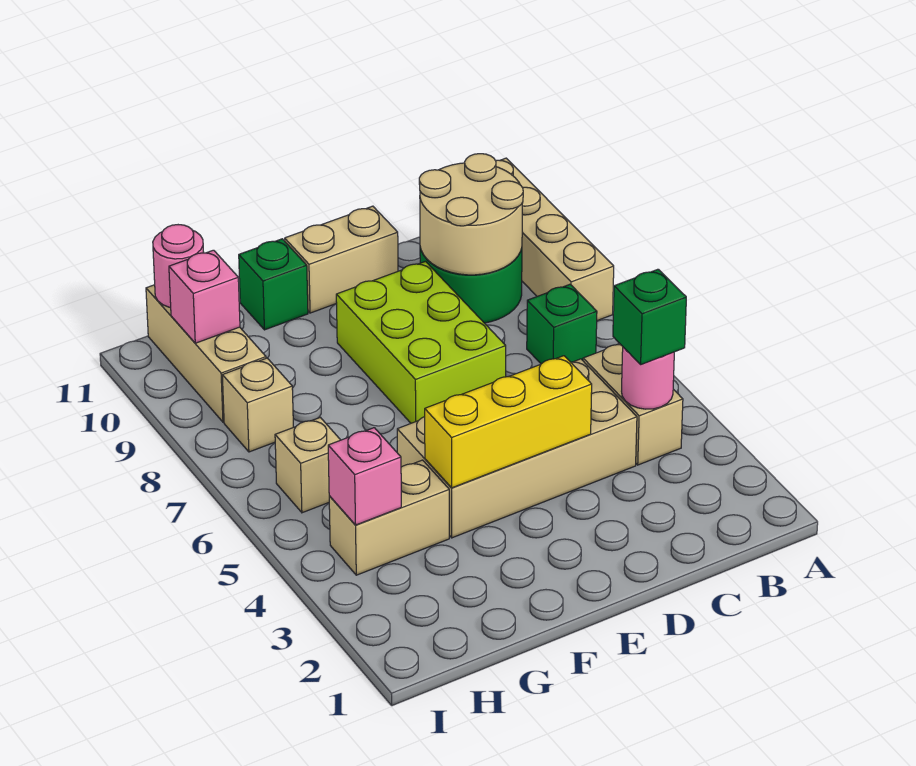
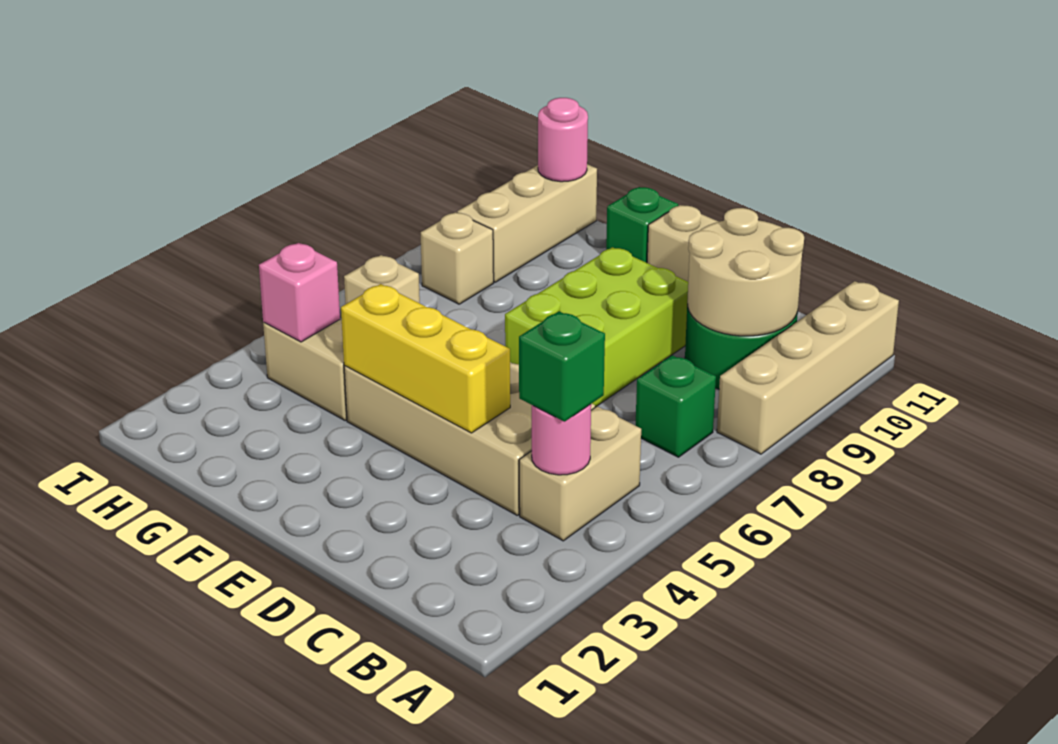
pink 1x1 brick [169,250,240,343] -> none

